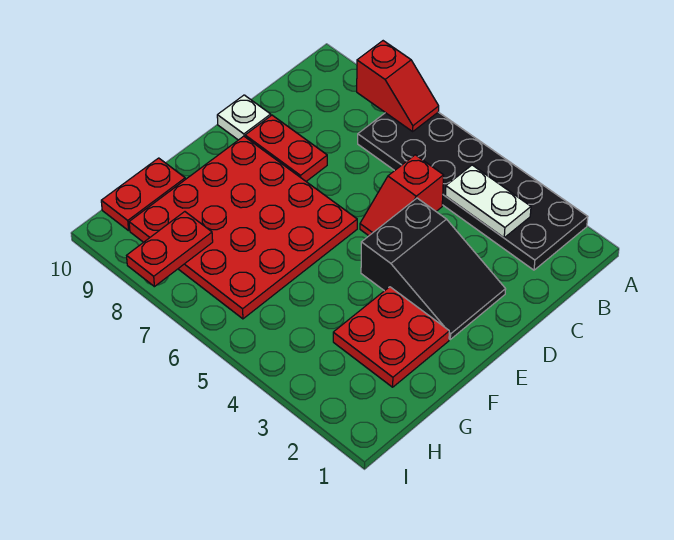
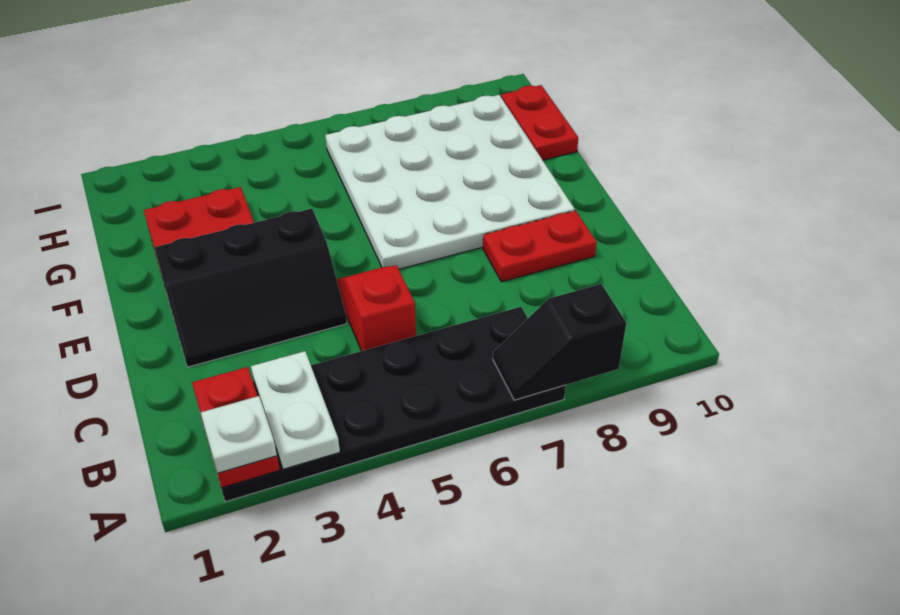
red 1x2 slope [357,41,439,131] -> black 1x2 slope [493,284,626,400]
white 1x2 plate [445,165,531,238] -> white 1x2 plate turned to [251,351,340,469]
black 2x3 slope [361,198,506,339] -> black 2x3 slope turned to [154,209,347,367]
white 1x1 plate [217,95,271,140] -> white 1x1 plate moved to [201,396,277,473]
red 4x4 plate [129,136,357,319] -> white 4x4 plate [325,95,575,269]
red 1x2 plate [127,212,213,287] -> red 1x2 plate moved to [192,367,280,488]

